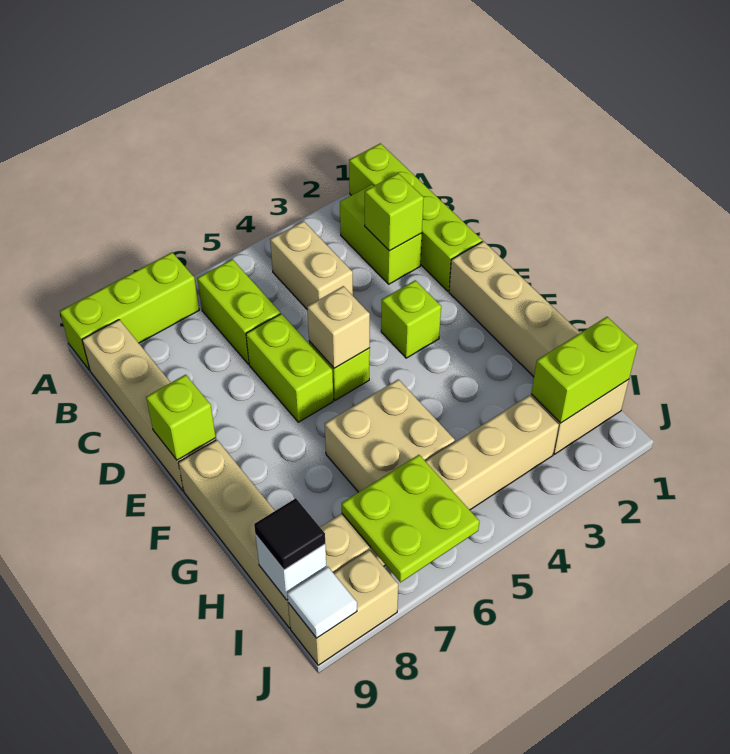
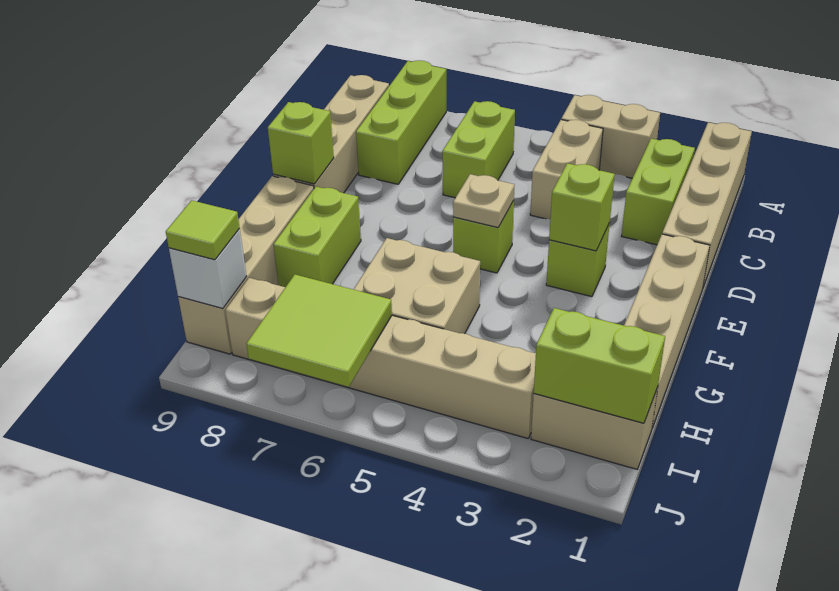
lime 1x4 brick [349,143,482,291] -> tan 1x4 brick [662,122,752,287]
lime 1x3 brick [60,252,199,370] -> lime 1x3 brick turned to [356,60,446,184]
lime 1x1 brick [365,173,424,251] -> lime 1x1 brick moved to [549,163,615,251]
lime 1x2 brick [246,314,333,422] -> lime 1x2 brick moved to [273,187,361,287]
tan 1x1 brick [307,286,370,368] -> tan 1x1 plate [453,174,514,228]
lime 2x2 plate [342,455,479,582] -> lime 2x2 tile [246,275,392,387]
black 1x1 tile [254,498,325,570] -> lime 1x1 tile [166,200,240,260]
tan 1x2 brick [288,550,398,665] -> tan 1x2 brick moved to [561,95,660,178]
white 1x1 tile [287,567,357,638] -> none

